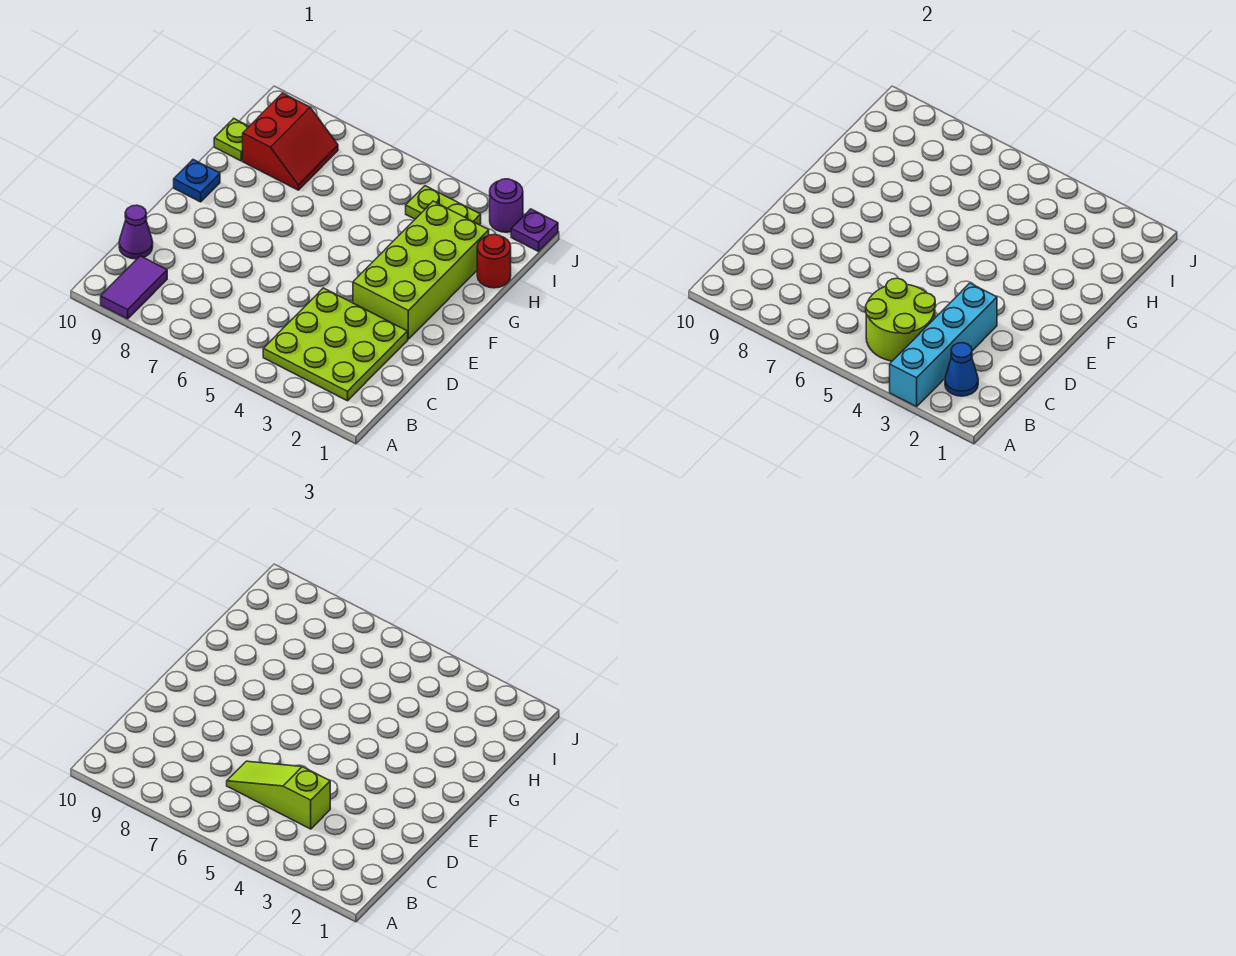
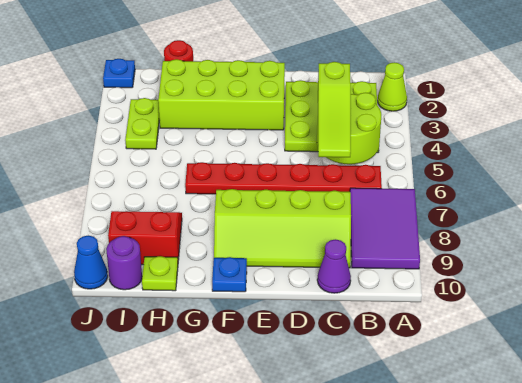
none -> lime 1x1 cone [378,62,407,111]
cyan 1x4 brick [890,283,997,407] -> none
purple 1x2 tile [101,256,167,319] -> purple 2x3 tile [350,188,420,269]
blue 1x1 cone [945,343,978,396] -> blue 1x1 cone moved to [74,235,108,289]
none -> red 1x6 plate [185,162,382,194]
none -> lime 2x4 slope [214,189,351,268]
purple 1x1 plate [511,209,558,251] -> blue 1x1 plate [103,59,135,88]
purple 1x1 round brick [490,179,523,232] -> purple 1x1 round brick moved to [106,236,142,290]

